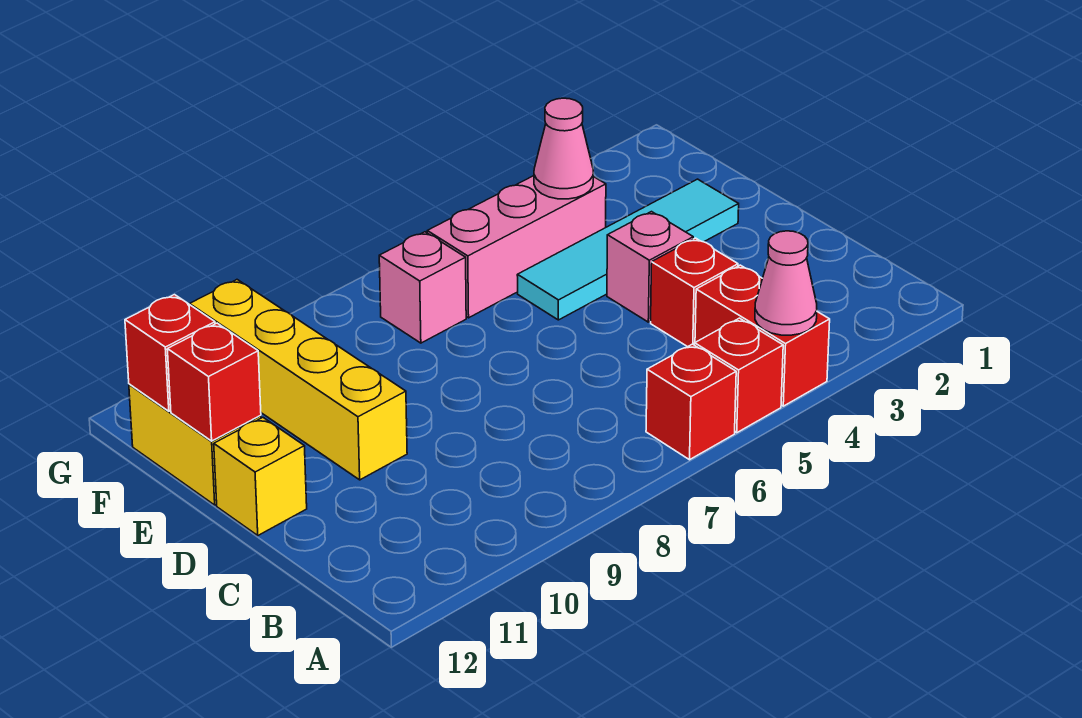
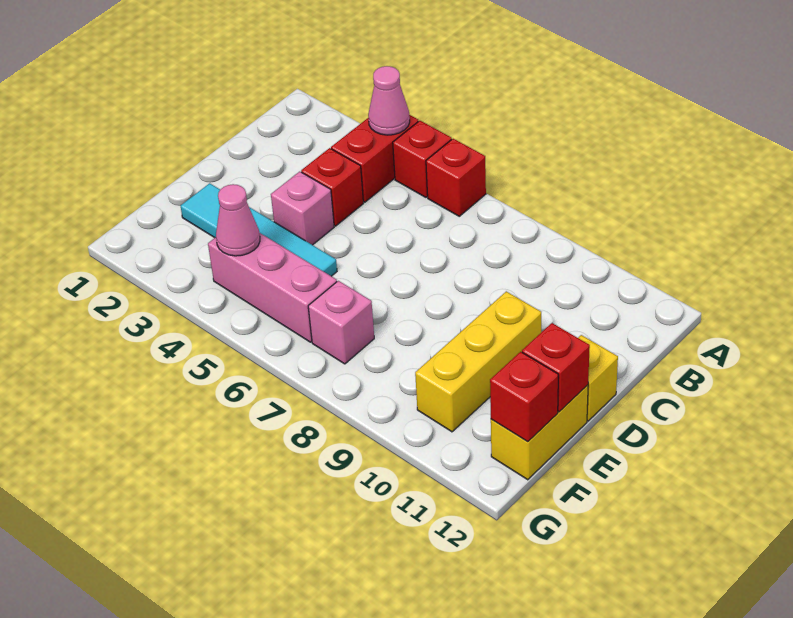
yellow 1x4 brick [190,280,407,480] -> yellow 1x3 brick [415,291,541,432]

